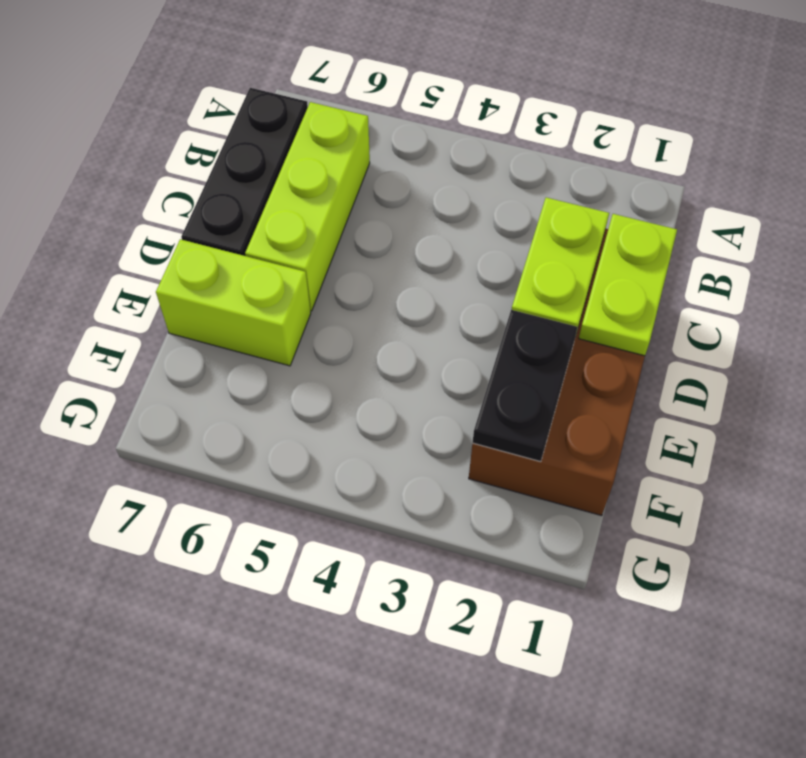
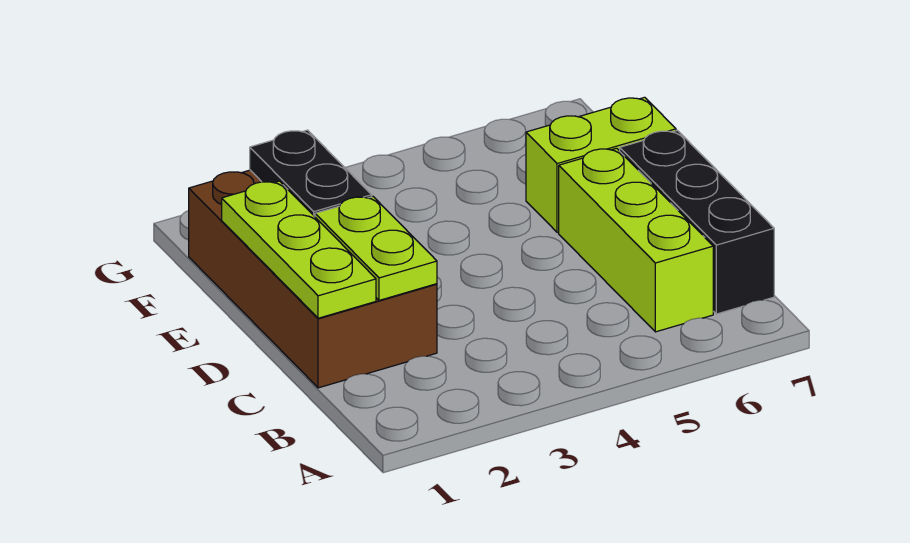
lime 1x2 plate [579,214,677,356] -> lime 1x3 plate [222,181,376,318]

